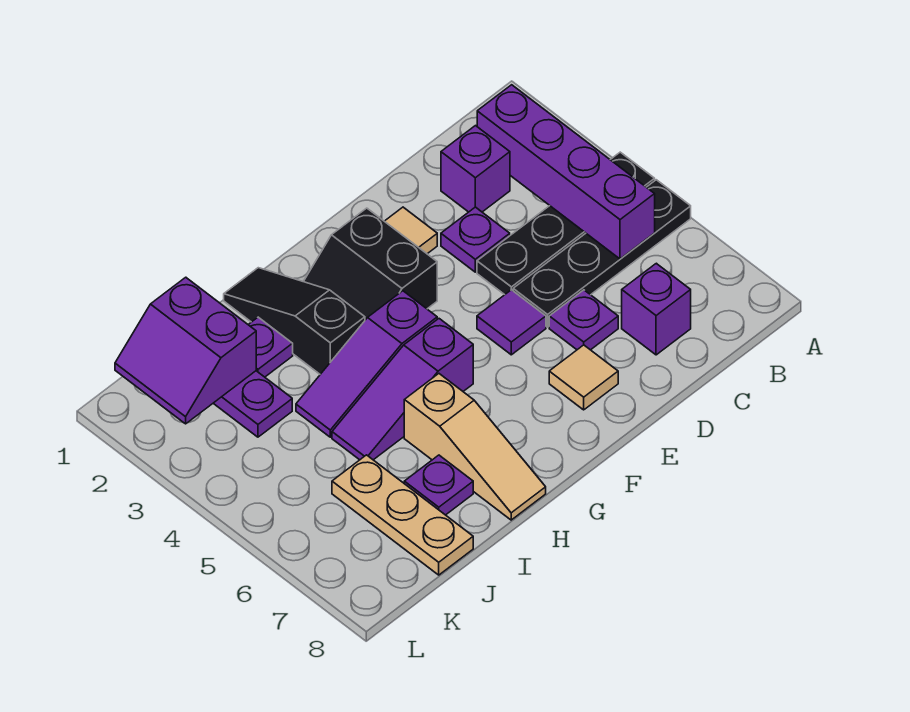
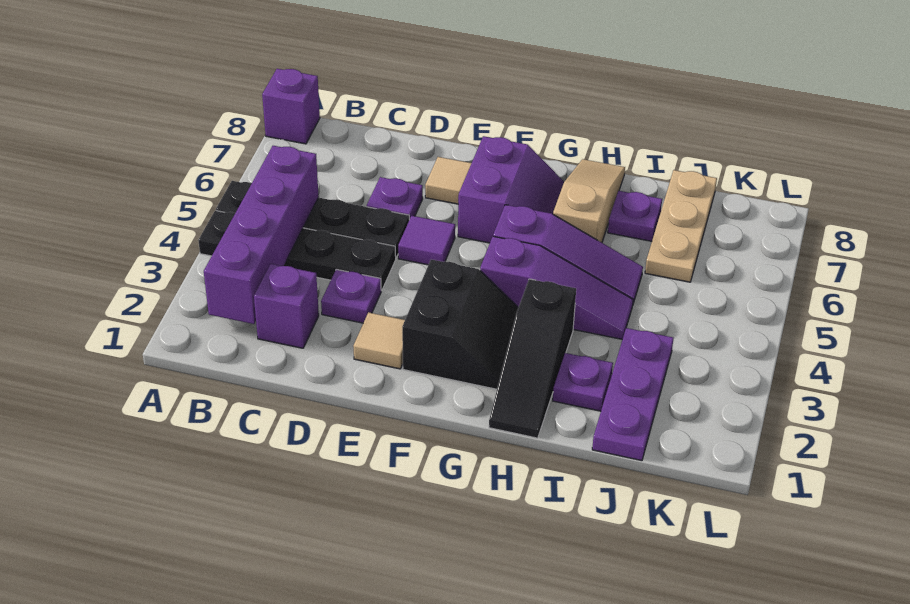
purple 1x1 brick [622,263,691,355] -> purple 1x1 brick moved to [262,69,320,144]
purple 2x2 slope [115,277,256,424] -> purple 2x2 slope moved to [458,136,564,243]

